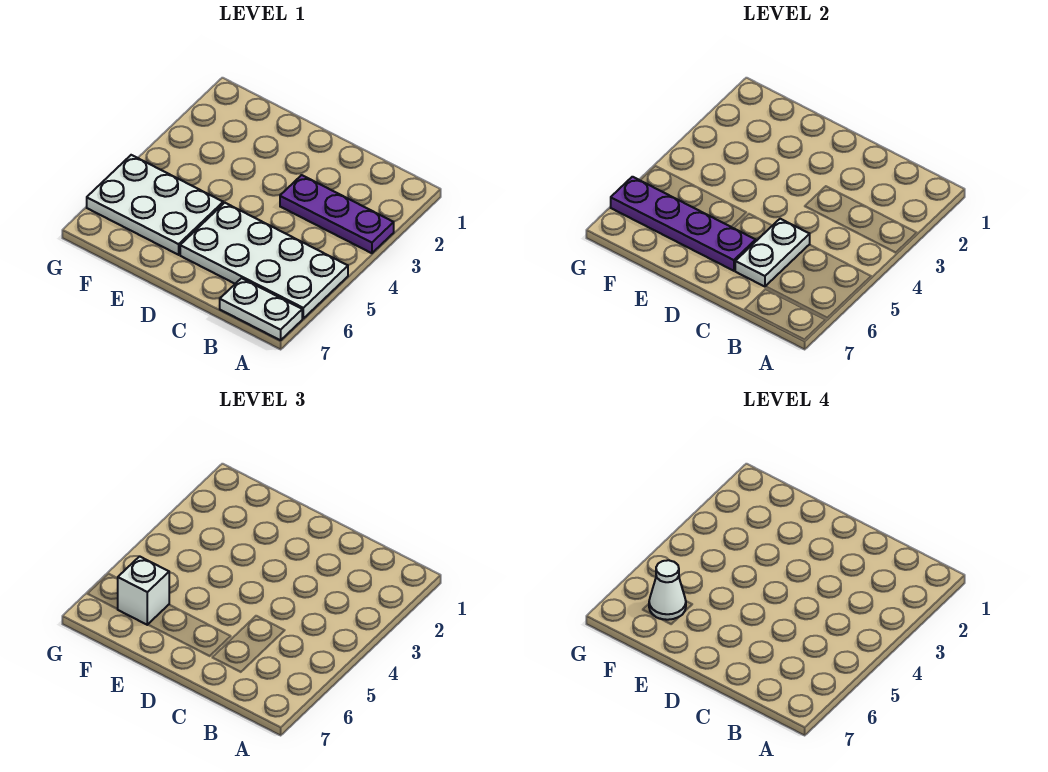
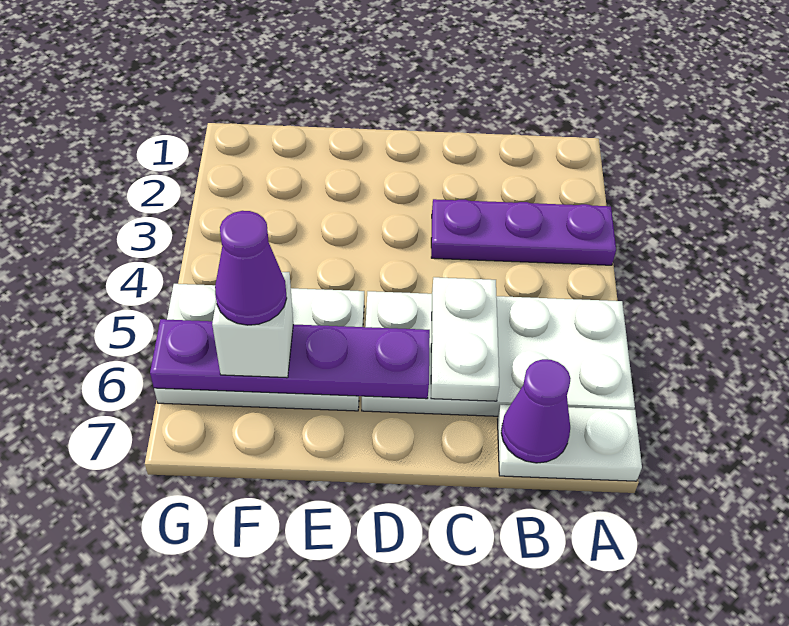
none -> purple 1x1 cone [501,359,571,463]
white 1x1 cone [649,560,686,620] -> purple 1x1 cone [215,211,287,325]

